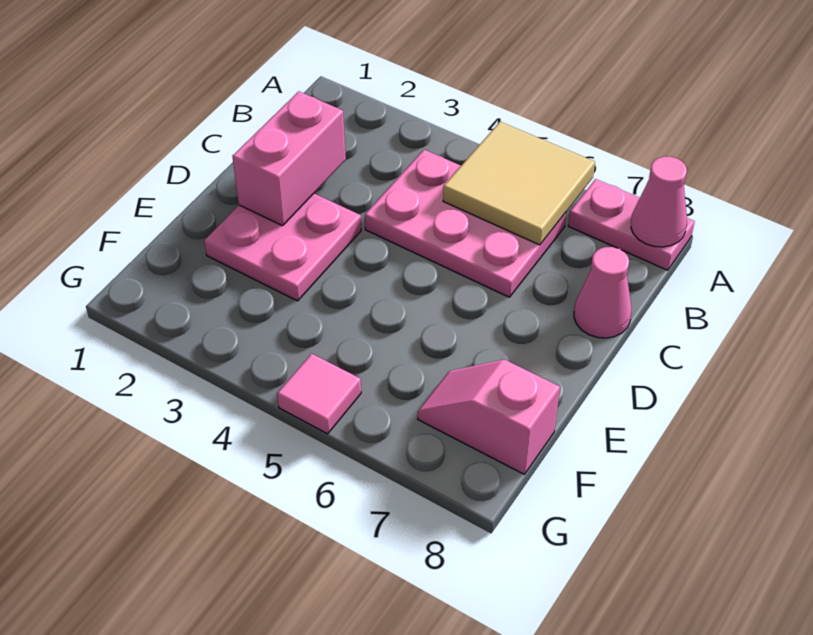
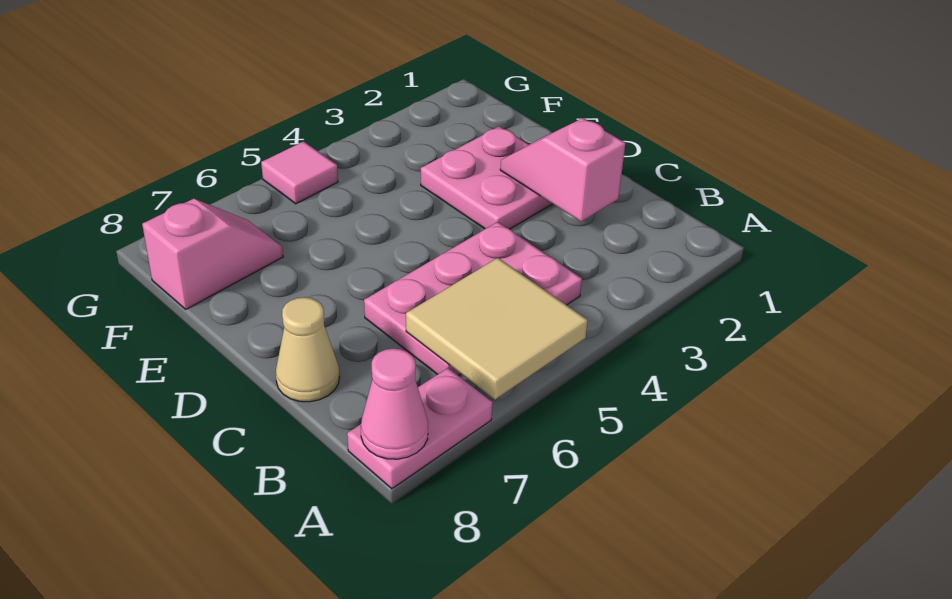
pink 1x2 brick [232,91,346,226] -> pink 1x2 slope [500,118,625,222]
pink 1x1 cone [574,247,631,338] -> tan 1x1 cone [276,297,339,402]

